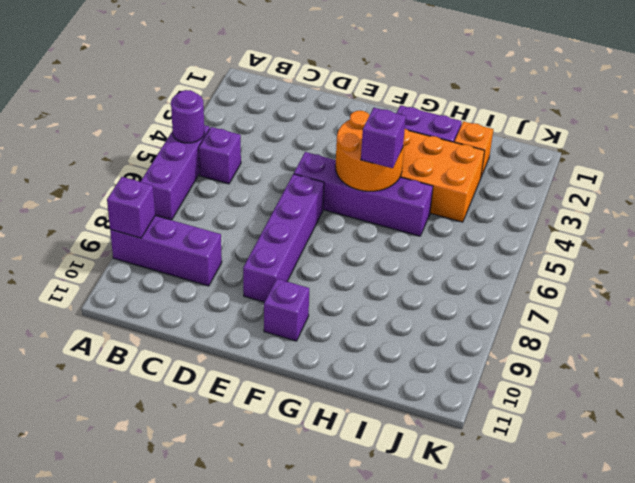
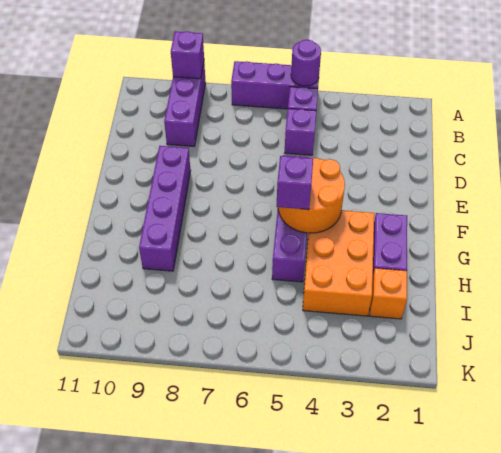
purple 1x4 brick [243,174,324,302] -> purple 1x4 brick turned to [139,146,191,271]
purple 1x1 brick [264,279,309,341] -> purple 1x1 brick moved to [285,109,316,155]

